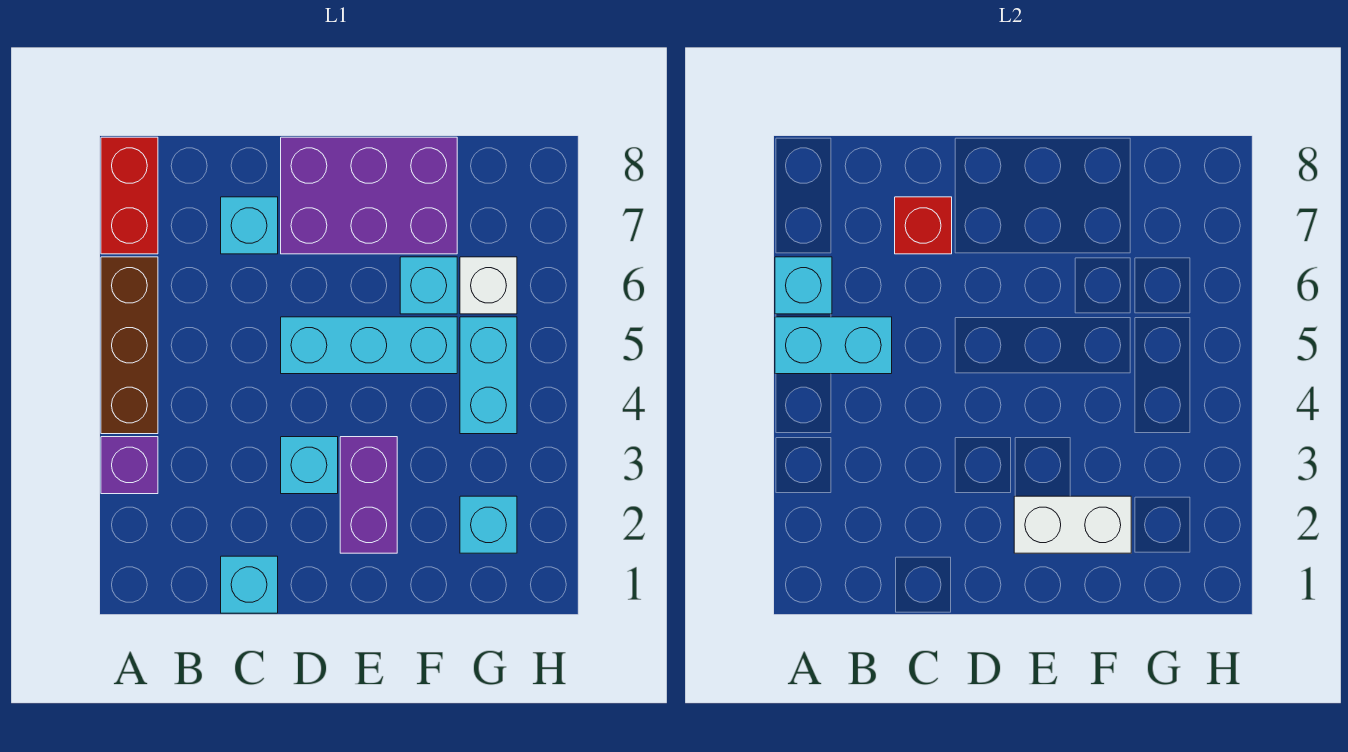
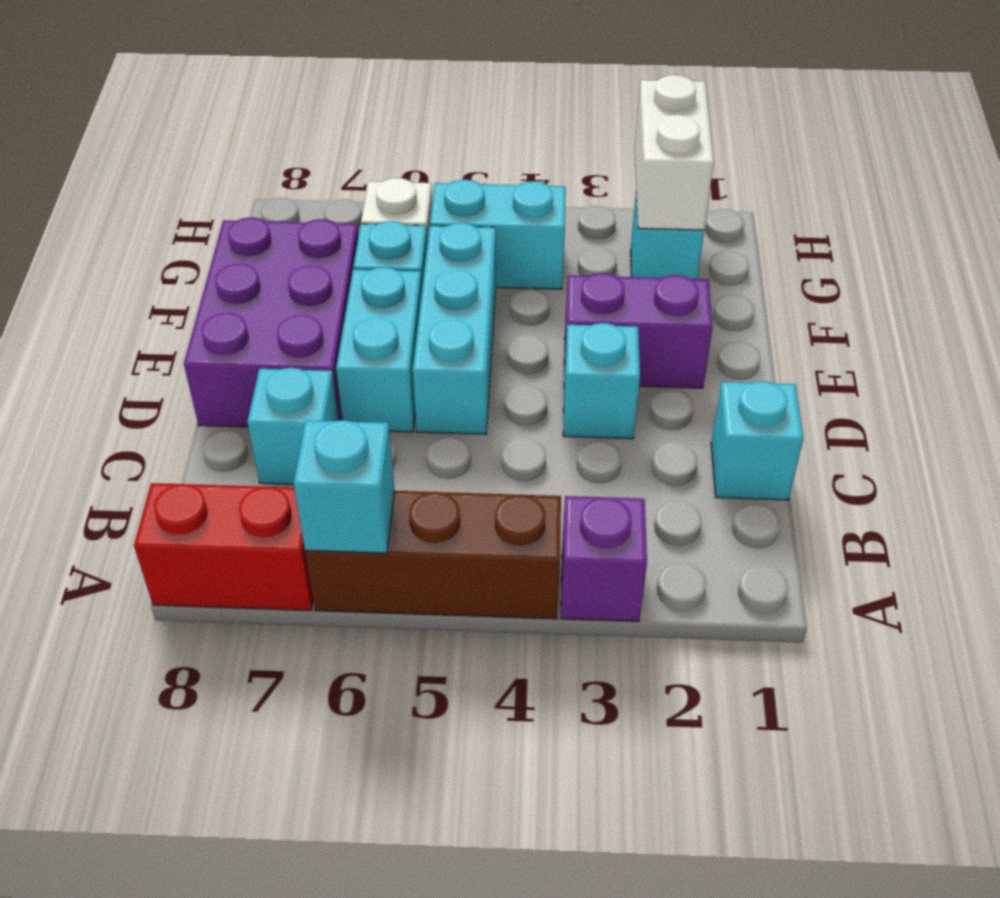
cyan 1x2 brick [775,317,892,374] -> cyan 1x2 brick moved to [336,267,422,432]
red 1x1 brick [895,197,952,254] -> none
white 1x2 brick [1014,496,1131,553] -> white 1x2 brick moved to [635,75,714,230]

